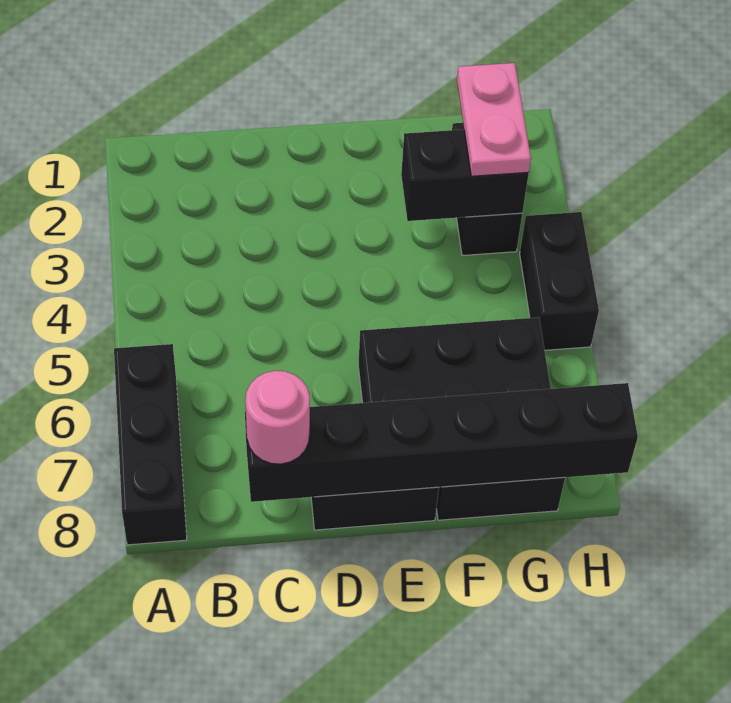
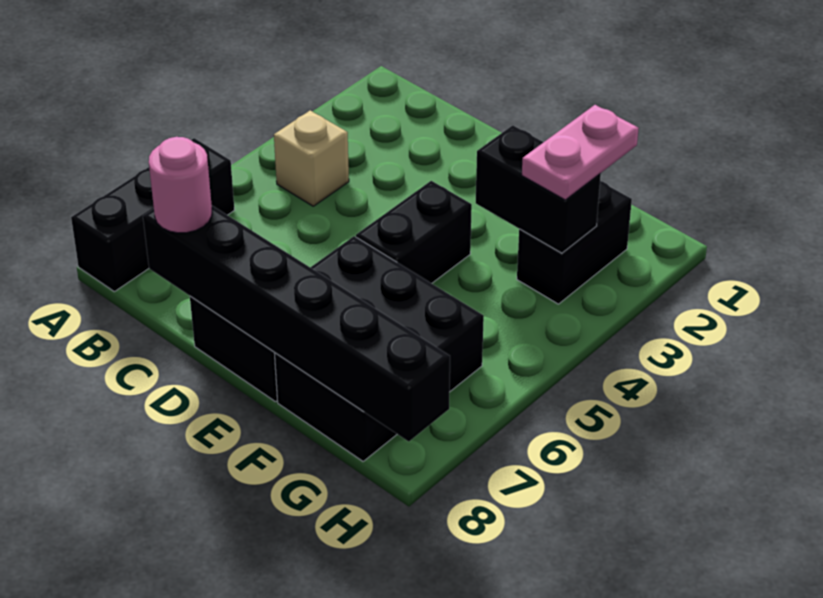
none -> tan 1x1 brick [274,110,349,206]
black 1x2 brick [520,212,599,350] -> black 1x2 brick moved to [356,181,472,283]

